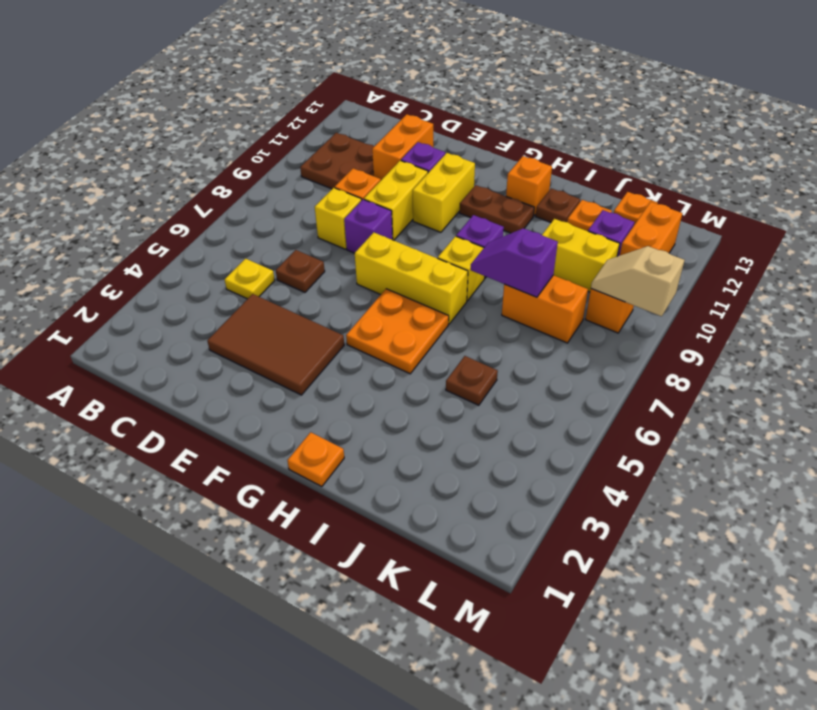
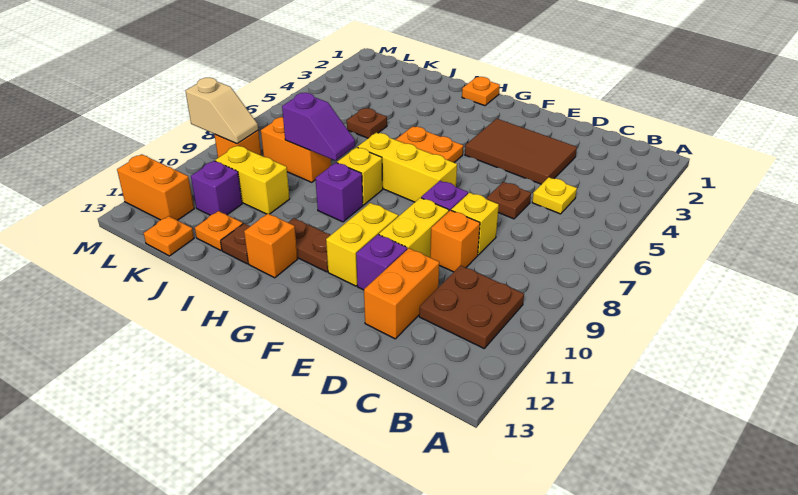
orange 1x2 brick [620,202,682,255] -> orange 1x2 brick turned to [117,154,194,220]

